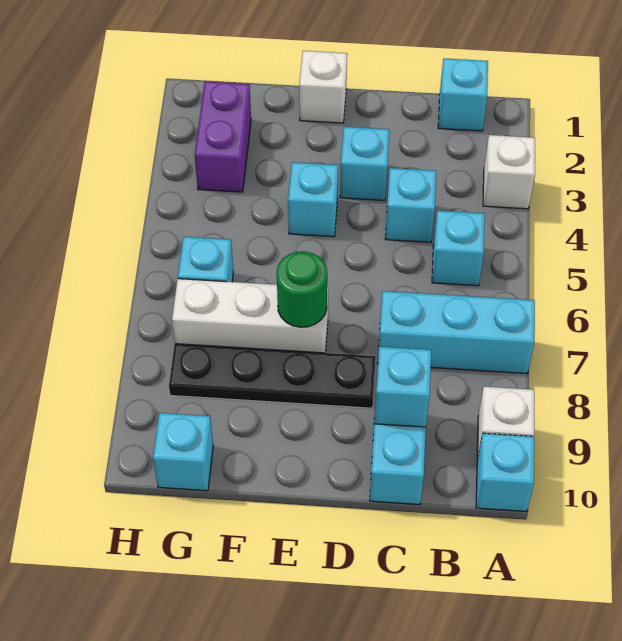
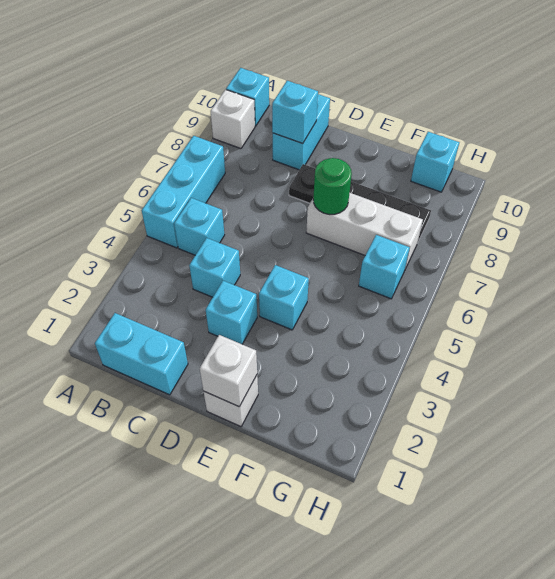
white 1x1 brick [483,135,535,209] -> white 1x1 brick moved to [200,335,257,407]
cyan 1x3 brick [378,291,535,374] -> cyan 1x3 brick turned to [142,136,225,248]
cyan 1x1 brick [438,58,488,131] -> cyan 1x2 brick [95,313,188,395]
purple 1x2 brick [195,82,251,192] -> none

